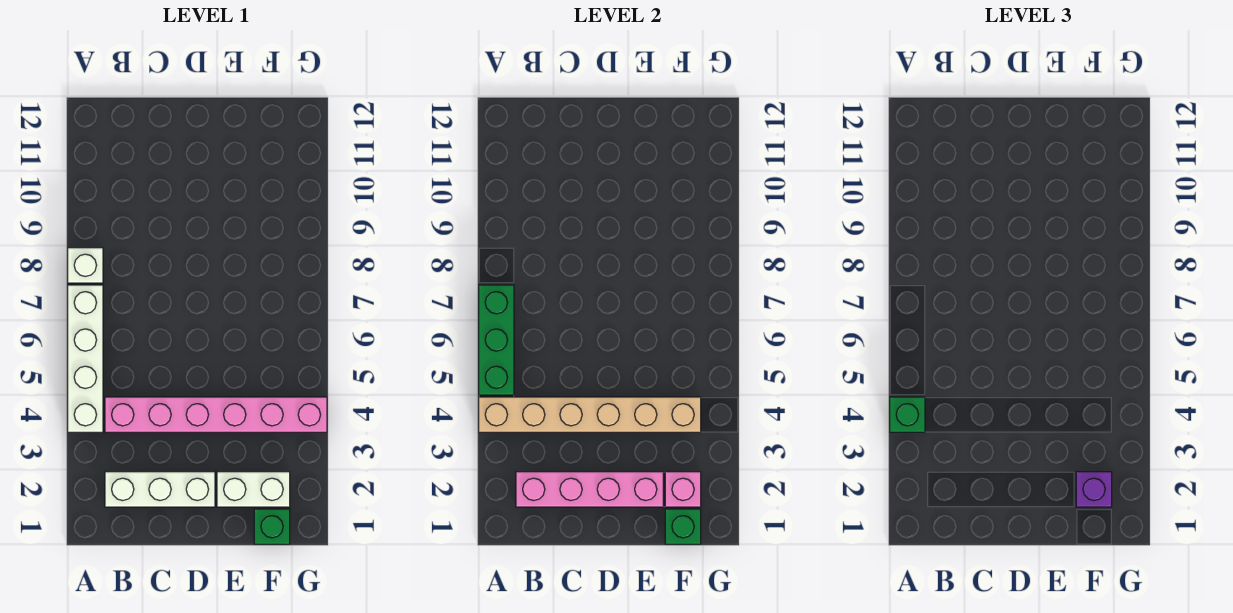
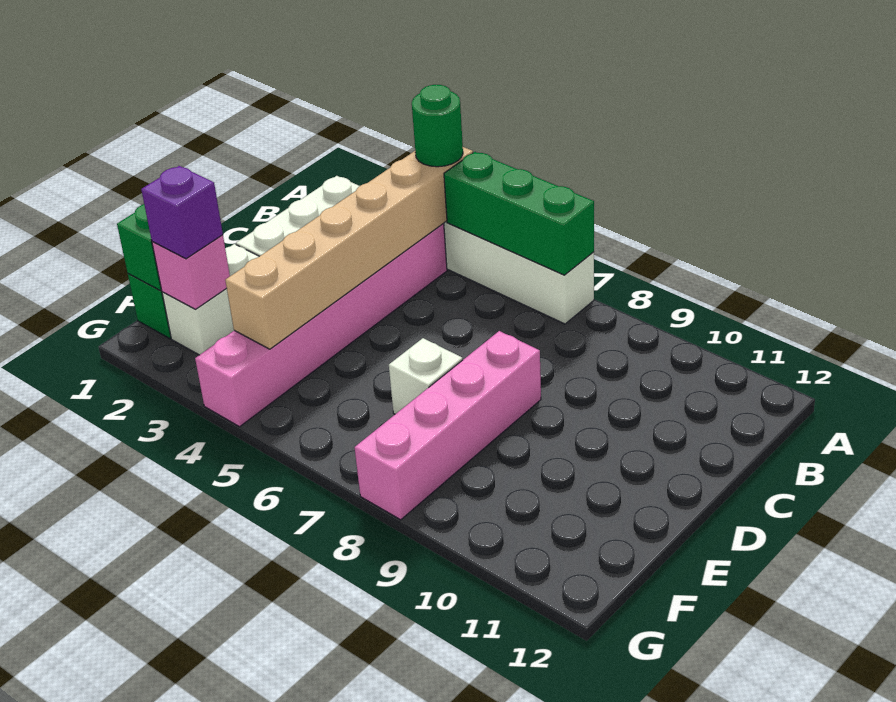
green 1x1 brick [890,397,925,432] -> green 1x1 round brick [412,85,463,167]
white 1x1 brick [68,248,103,283] -> white 1x1 brick moved to [389,338,463,414]
pink 1x4 brick [516,472,663,507] -> pink 1x4 brick moved to [354,331,541,520]

